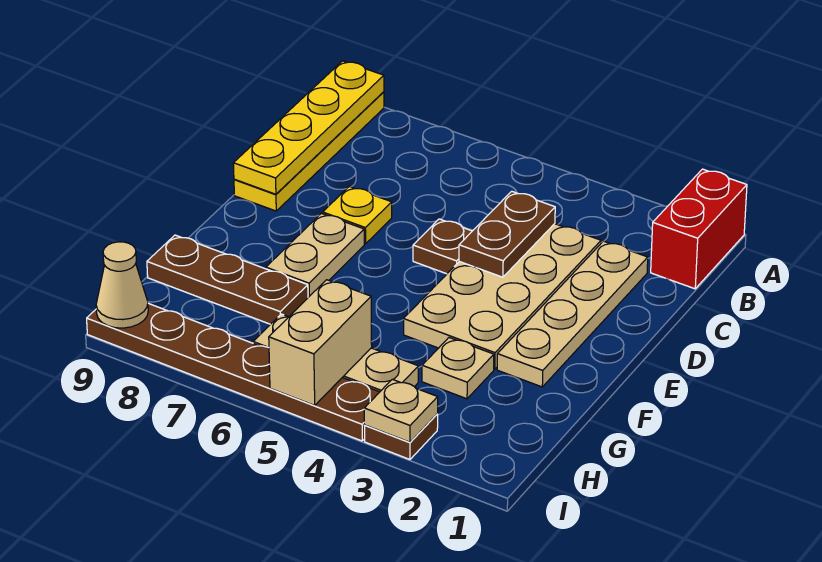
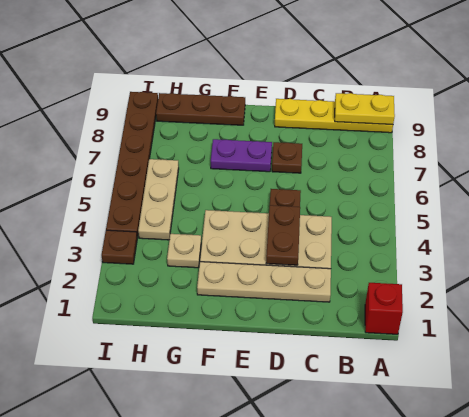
red 1x2 brick [651,169,747,289] -> red 1x1 brick [365,283,403,334]
yellow 1x4 plate [233,61,384,194] -> yellow 1x2 plate [335,93,395,125]
brown 1x2 plate [459,191,555,277] -> brown 1x2 plate turned to [266,205,300,265]
yellow 1x1 plate [323,187,392,244] -> brown 1x1 plate [272,142,302,173]
tan 1x2 plate [266,213,364,297] -> purple 1x2 plate [211,139,272,172]
brown 1x3 plate [147,235,308,324] -> brown 1x3 plate turned to [156,93,245,125]
tan 1x2 brick [269,280,372,405] -> none
tan 1x1 plate [364,379,438,442] -> none
tan 1x1 cone [96,242,148,328] -> none

